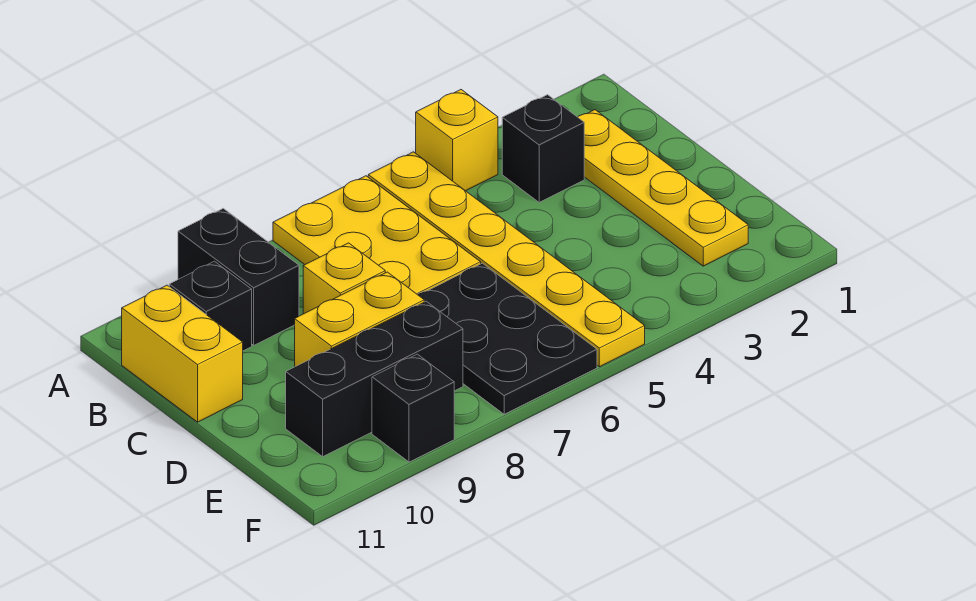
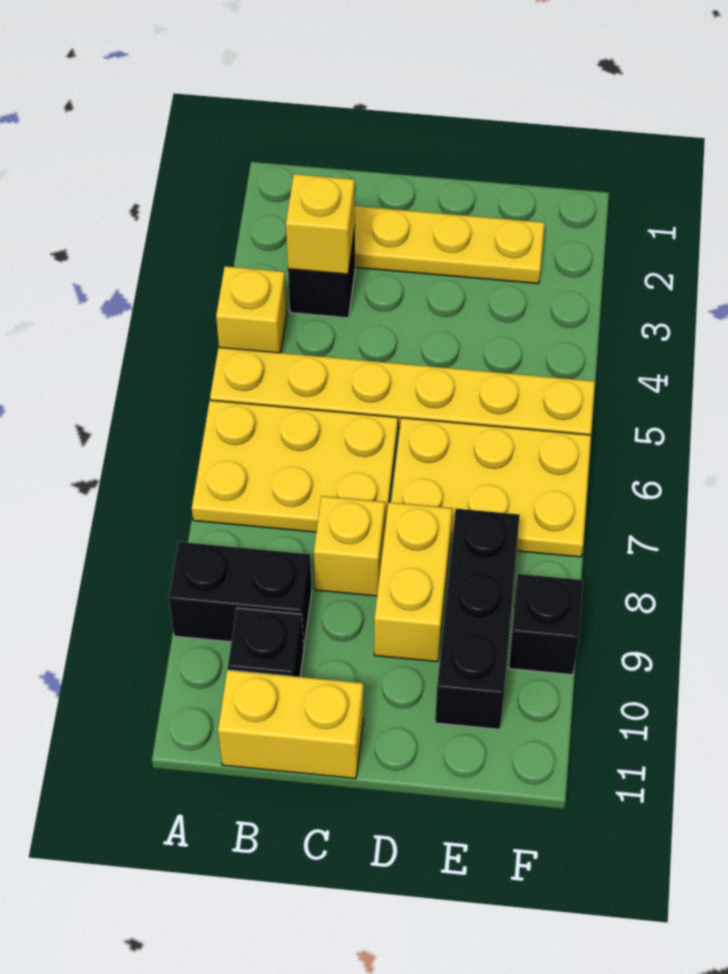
none -> yellow 1x1 brick [286,174,355,274]
black 2x3 plate [417,263,597,414] -> yellow 2x3 plate [391,418,591,557]

